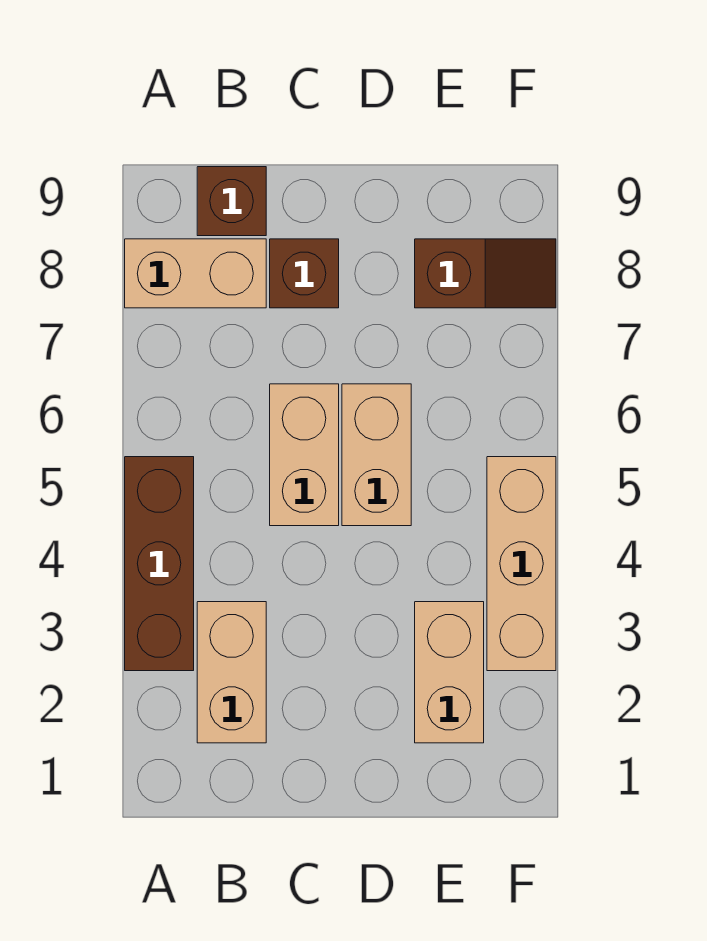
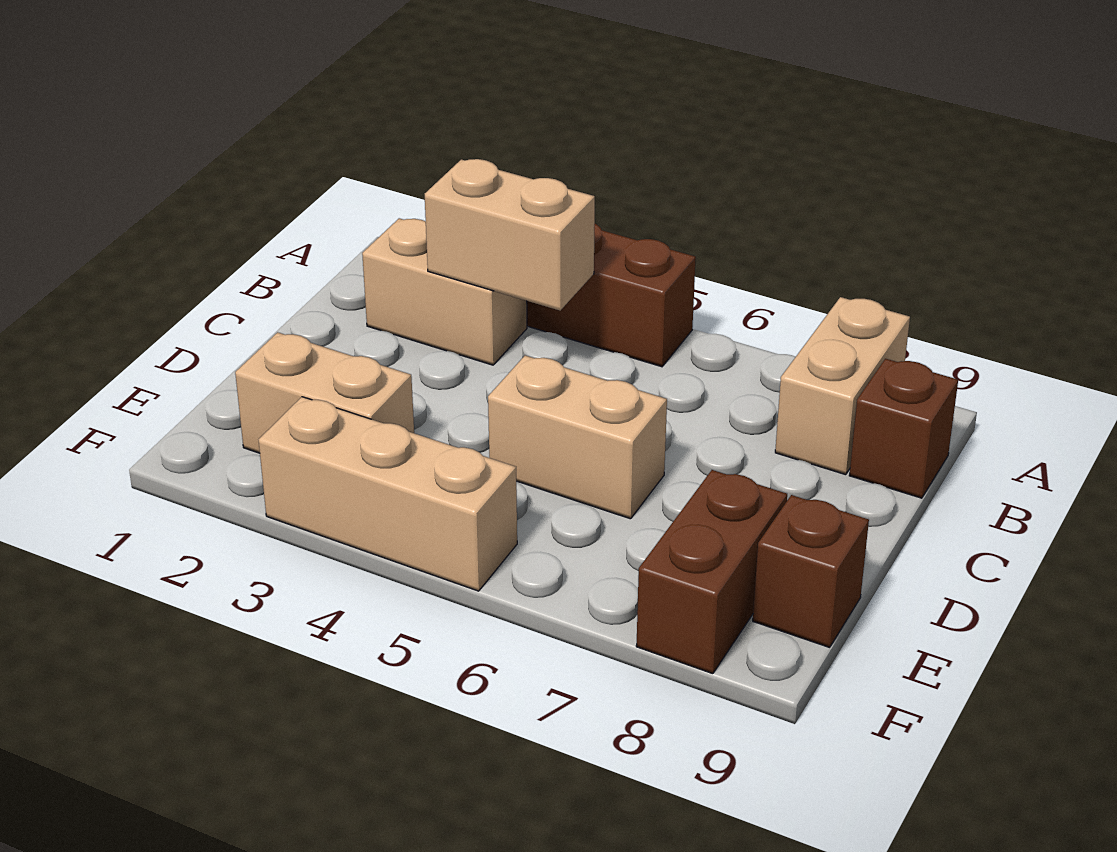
tan 1x2 brick [270,384,339,526] -> tan 1x2 brick moved to [425,159,595,310]
brown 1x1 brick [270,239,339,308] -> brown 1x1 brick moved to [753,495,869,647]
brown 1x2 slope [415,239,556,308] -> brown 1x2 brick [636,470,787,674]

